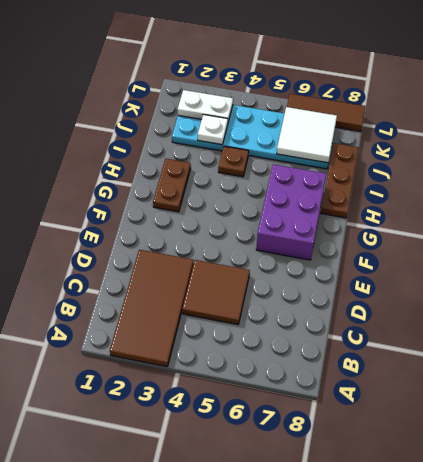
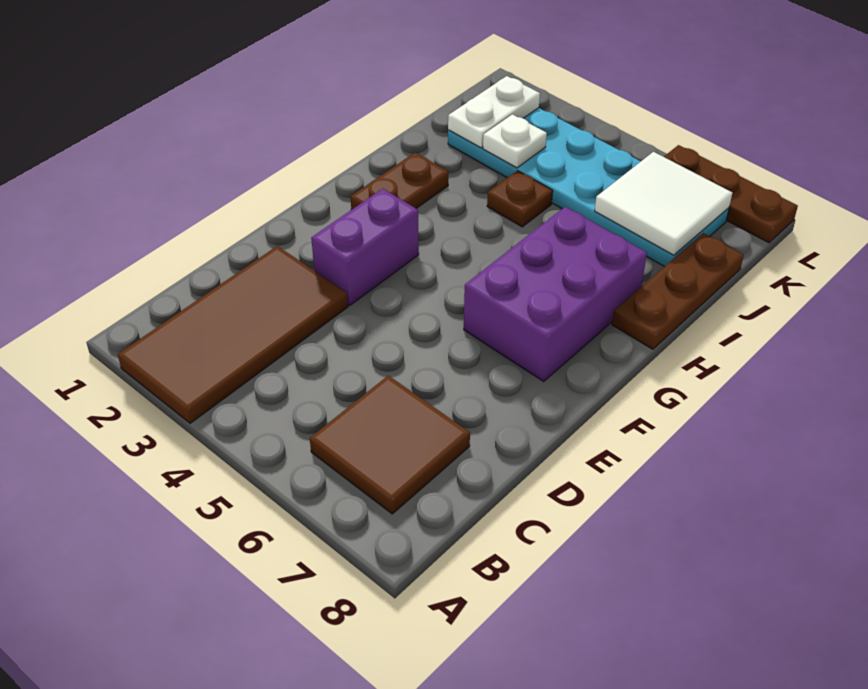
brown 2x2 tile [182,260,250,325] -> brown 2x2 tile moved to [310,376,470,514]
none -> purple 1x2 brick [311,189,419,305]
white 1x2 plate [178,90,233,122] -> white 1x2 plate turned to [448,76,540,148]
brown 1x3 tile [287,94,365,131] -> brown 1x3 plate [664,145,798,243]

